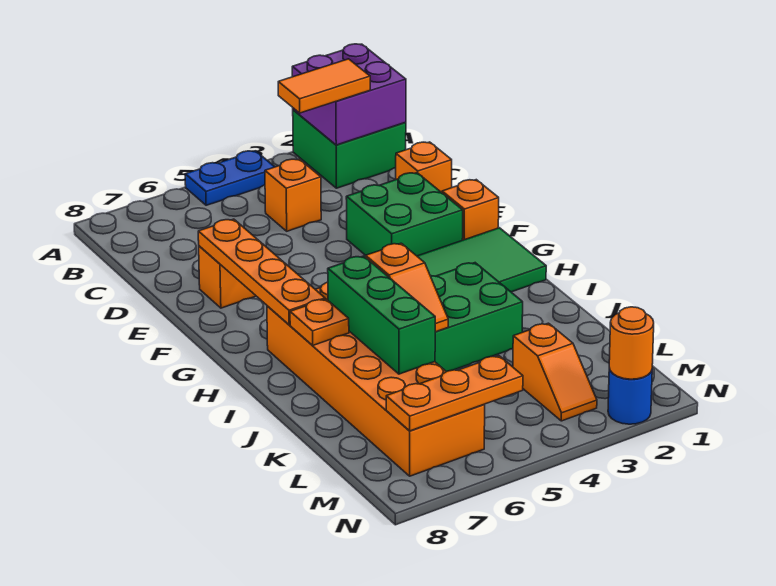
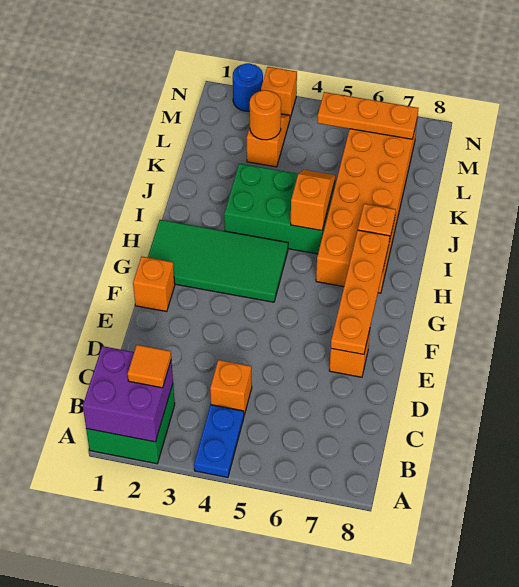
blue 1x2 plate [185,151,274,205] -> blue 1x2 plate turned to [194,405,244,477]
orange 1x2 tile [278,59,370,113] -> orange 1x1 tile [128,345,171,388]
orange 1x1 brick [396,142,452,192] -> orange 1x1 brick moved to [261,67,297,118]
green 2x2 brick [346,173,463,256] -> none
green 1x3 brick [328,256,435,374] -> none
orange 1x1 round brick [609,307,654,379] -> orange 1x1 round brick moved to [250,90,281,140]

